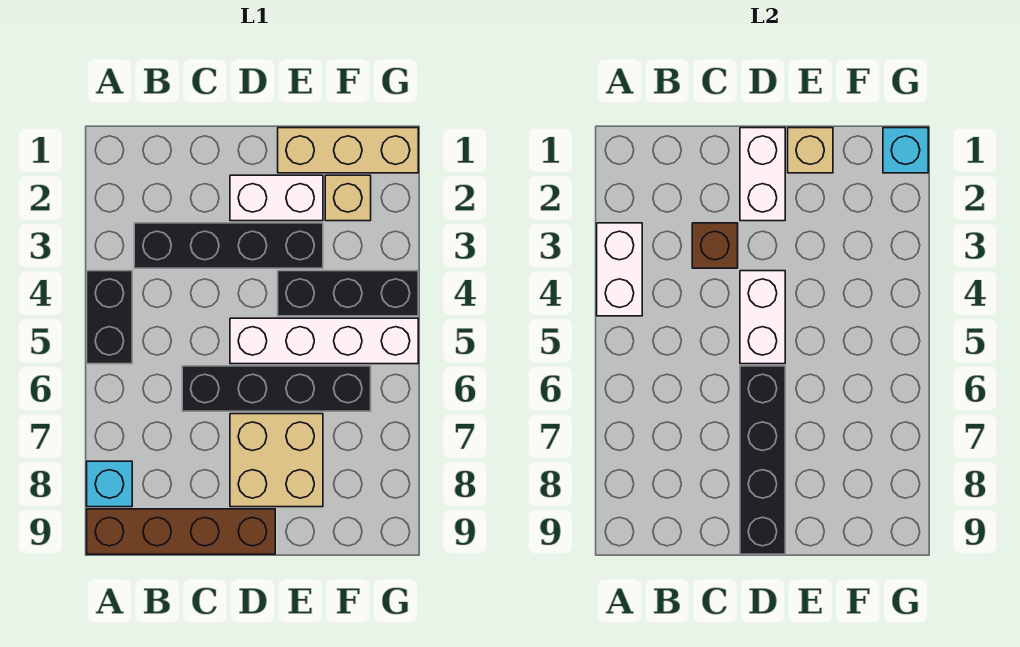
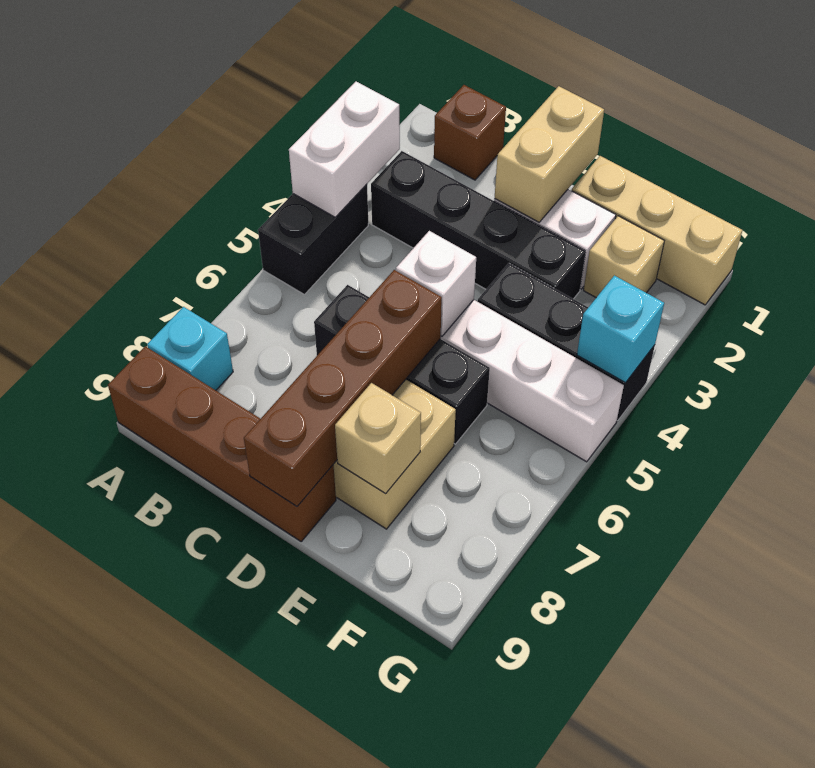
brown 1x1 brick [692,223,738,268] -> brown 1x1 brick moved to [434,85,506,180]
black 1x4 brick [182,366,371,411] -> black 1x3 brick [314,285,490,444]
white 1x2 brick [740,128,785,221] -> tan 1x2 brick [495,86,604,222]
white 1x2 brick [740,271,785,364] -> white 1x1 brick [396,231,476,336]
black 1x4 brick [740,366,785,554] -> brown 1x4 brick [244,270,442,506]
tan 1x1 brick [788,128,833,173] -> tan 1x1 brick moved to [335,383,421,494]
cyan 1x1 brick [883,128,928,173] -> cyan 1x1 brick moved to [577,275,664,383]

